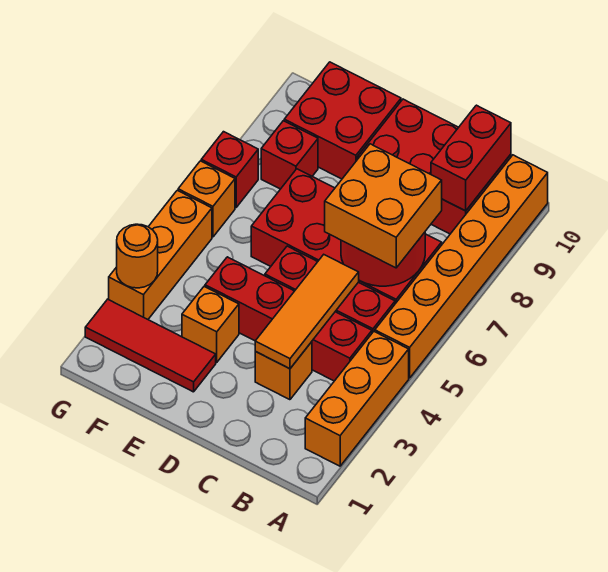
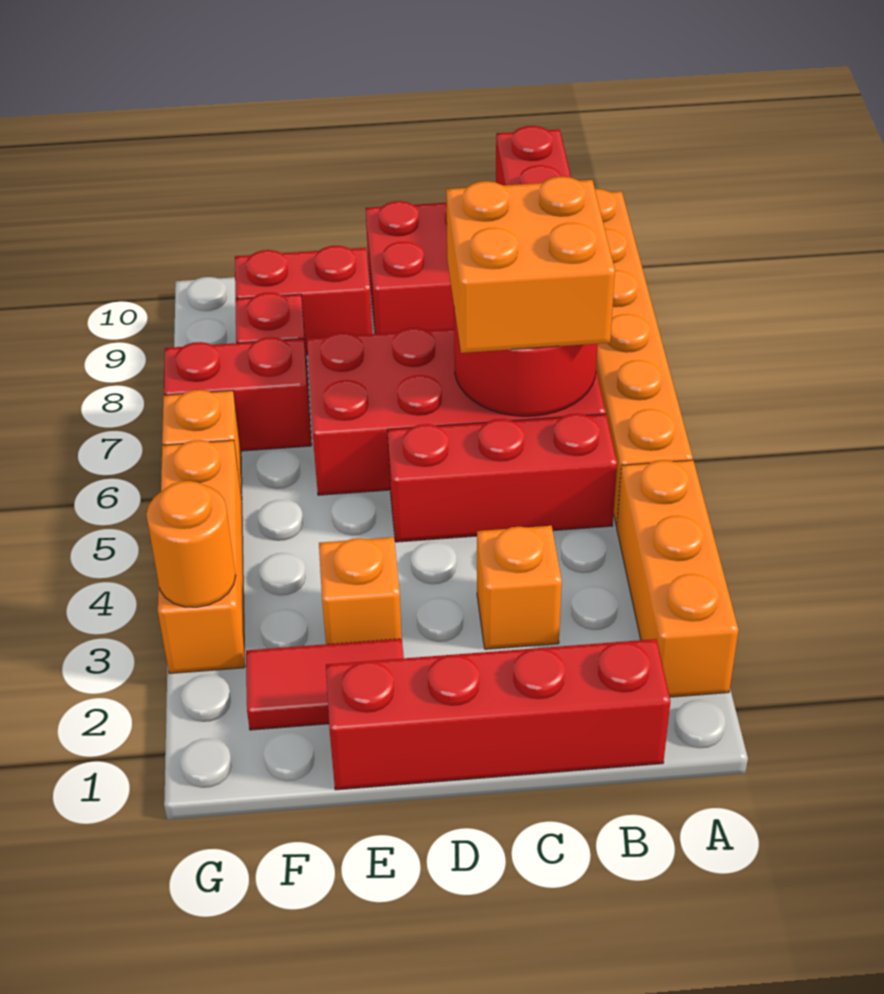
red 1x4 brick [205,257,372,381] -> red 1x4 brick moved to [326,639,670,790]
orange 1x3 tile [255,255,359,369] -> none
red 1x3 tile [85,299,216,392] -> red 1x2 tile [246,639,404,730]
red 2x2 brick [284,62,401,179] -> red 1x2 brick [235,246,372,355]
red 1x1 brick [201,132,258,207] -> red 1x2 brick [164,337,312,451]

